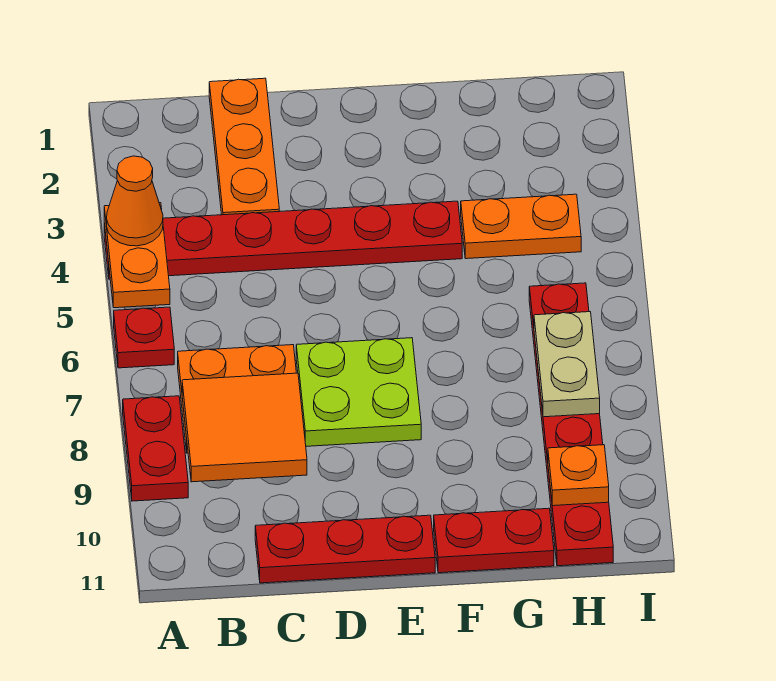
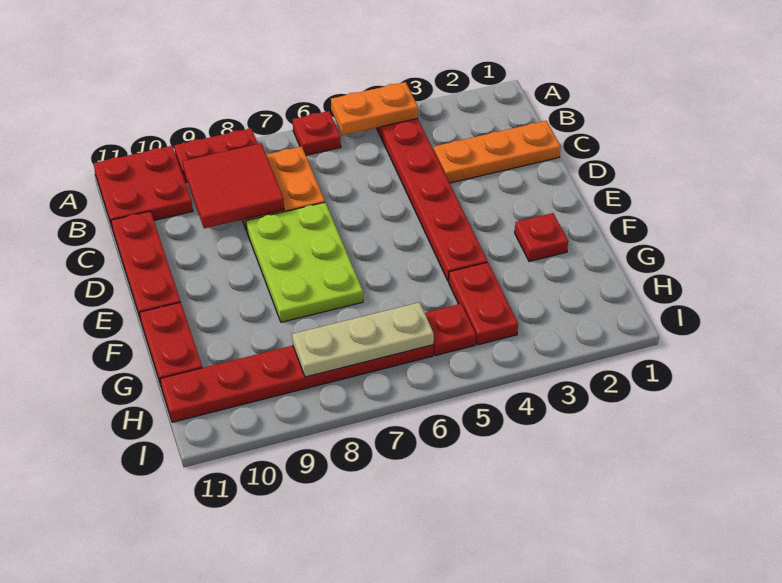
orange 1x1 cone [107,156,163,246] -> none
none -> red 2x2 plate [94,146,193,227]
orange 2x2 tile [182,373,307,482] -> red 2x2 tile [183,143,284,228]
lime 2x2 plate [296,338,421,446] -> lime 2x3 plate [246,202,363,322]
none -> red 1x1 plate [515,213,568,261]
orange 1x2 plate [461,194,581,259] -> red 1x2 plate [449,262,518,345]
none -> red 1x1 plate [425,304,476,356]
tan 1x2 plate [534,312,600,417] -> tan 1x3 plate [292,302,434,377]
orange 1x1 plate [548,445,609,506] -> none

